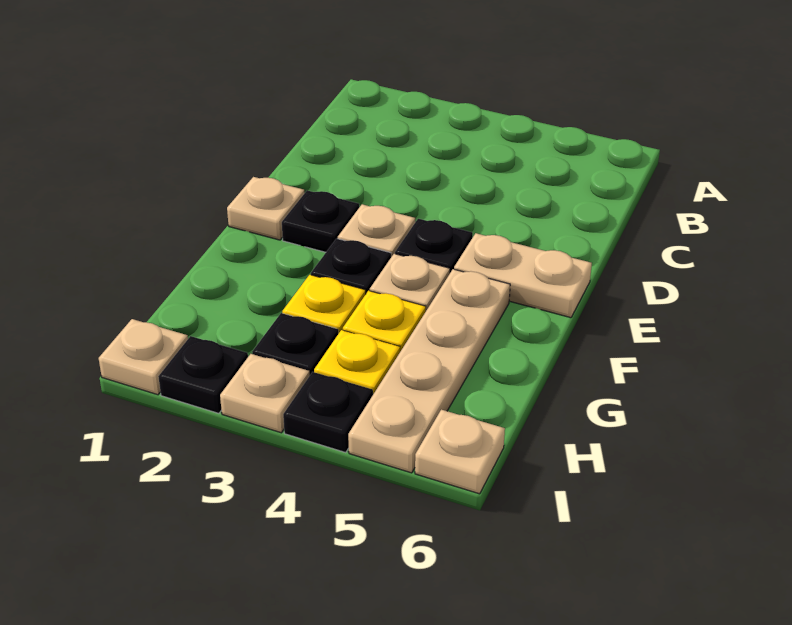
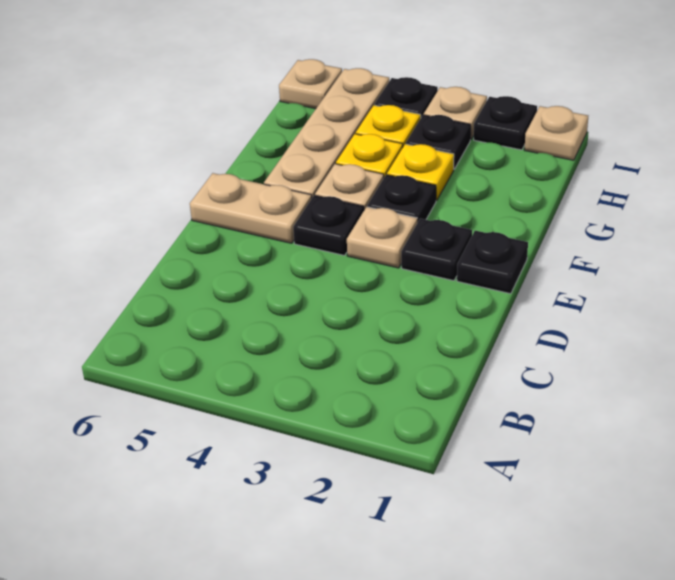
tan 1x1 plate [227,177,305,240] -> black 1x1 plate [457,231,528,294]

